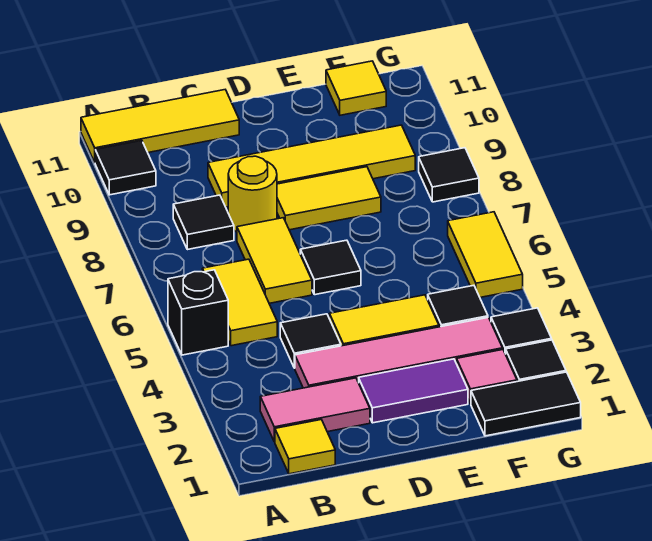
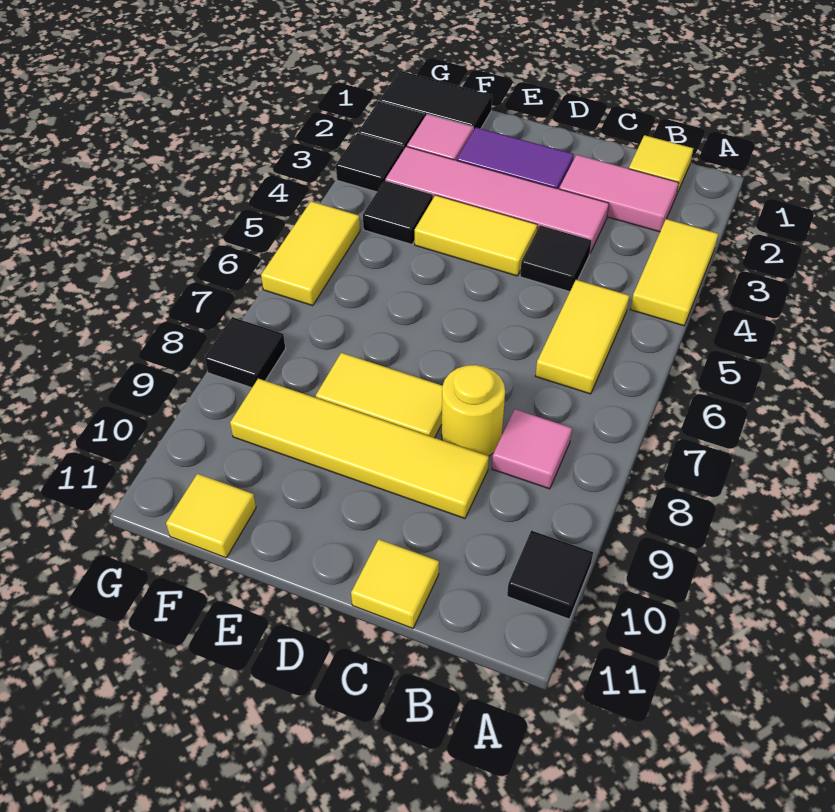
black 1x1 brick [168,270,228,355] -> none
yellow 1x3 tile [81,90,239,162] -> yellow 1x1 tile [351,539,439,628]
black 1x1 tile [173,195,234,250] -> pink 1x1 tile [492,409,572,489]
yellow 1x2 tile [237,218,312,303] -> yellow 1x2 tile moved to [630,219,718,326]
black 1x1 tile [300,240,361,295] -> none

